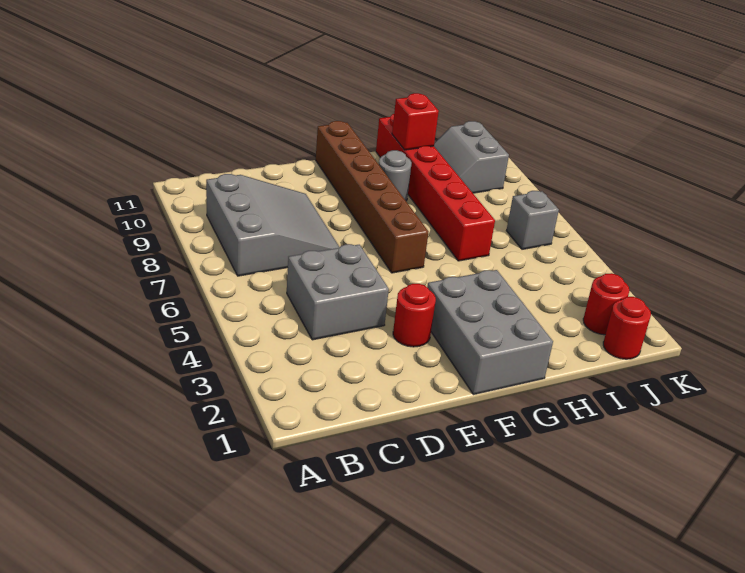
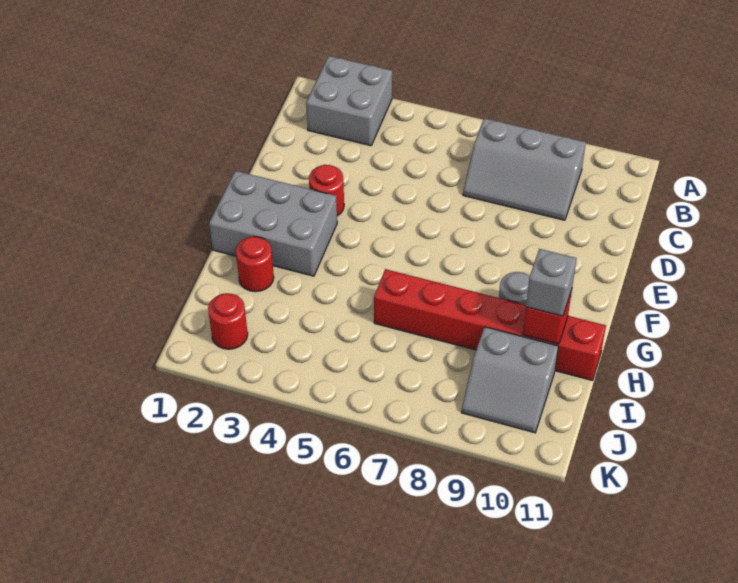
grey 3x3 slope [206,174,340,276] -> grey 2x3 slope [463,118,586,220]
grey 2x2 brick [287,244,389,340] -> grey 2x2 brick moved to [306,56,392,146]
brown 1x6 brick [316,121,428,273] -> none
grey 2x2 slope [434,121,509,193] -> grey 2x2 slope turned to [461,327,558,433]
red 1x1 round brick [603,297,651,359] -> red 1x1 round brick moved to [236,236,274,292]
grey 1x1 brick [506,191,559,249] -> grey 1x1 brick moved to [526,249,577,316]

